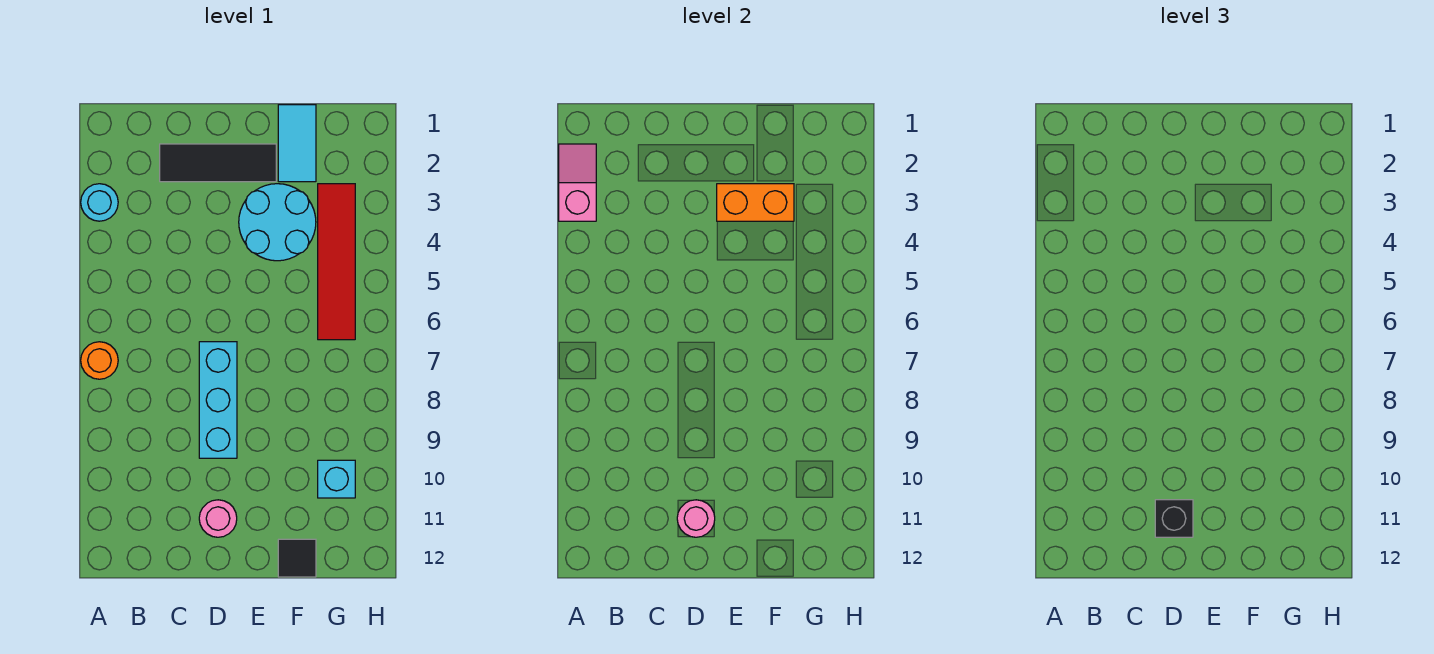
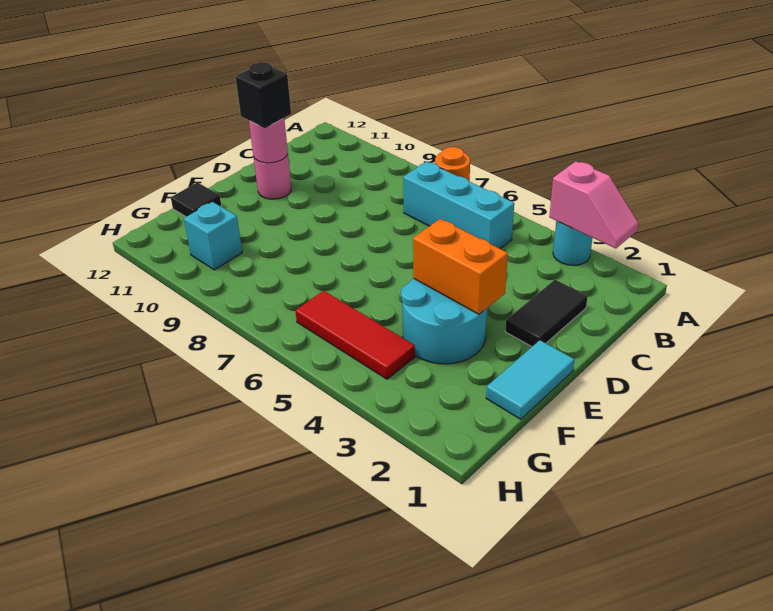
black 1x3 tile [160,144,276,182] -> black 1x2 tile [505,280,588,347]
cyan 1x3 brick [199,342,237,458] -> cyan 1x3 brick moved to [403,162,514,249]
orange 1x2 brick [717,184,794,221] -> orange 1x2 brick turned to [413,219,508,314]
cyan 1x2 tile [278,105,316,182] -> cyan 1x2 tile turned to [486,340,574,419]
red 1x4 tile [318,184,355,340] -> red 1x3 tile [295,291,415,379]

